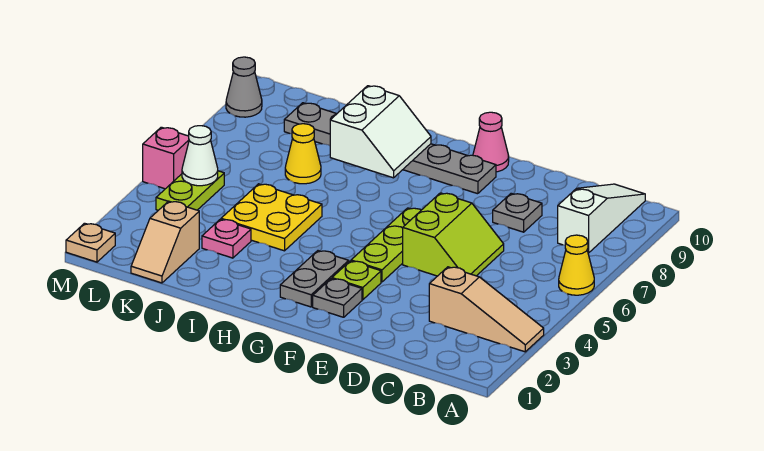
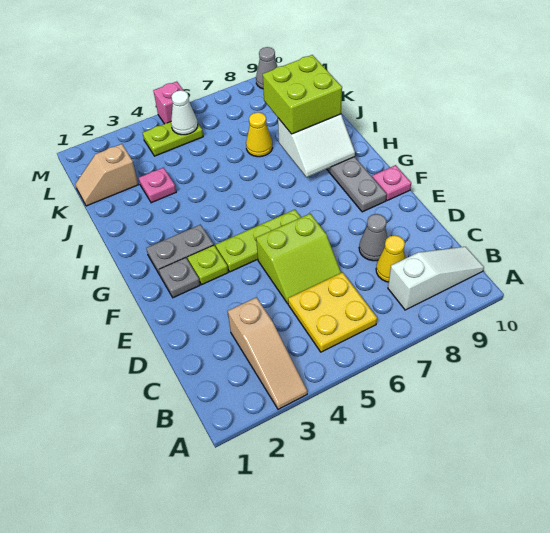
yellow 1x1 cone [559,235,594,295] -> yellow 1x1 cone moved to [376,235,405,282]
grey 1x1 plate [493,193,542,232] -> grey 1x1 cone [359,214,388,261]
pink 1x1 cone [473,112,509,172] -> pink 1x1 plate [372,165,411,201]
yellow 2x2 plate [221,184,322,251] -> yellow 2x2 plate moved to [288,272,377,352]
none -> lime 2x2 brick [263,55,342,134]
tan 1x1 plate [66,223,115,262] -> none

